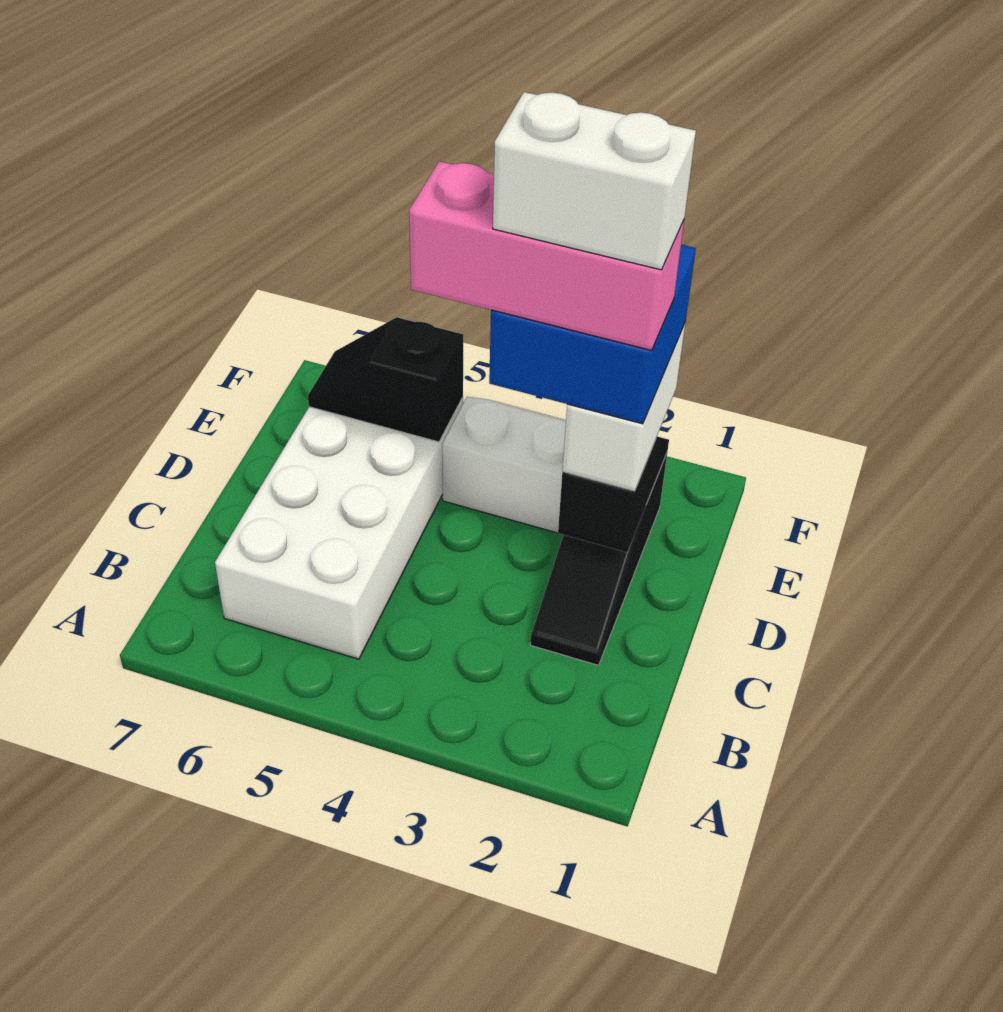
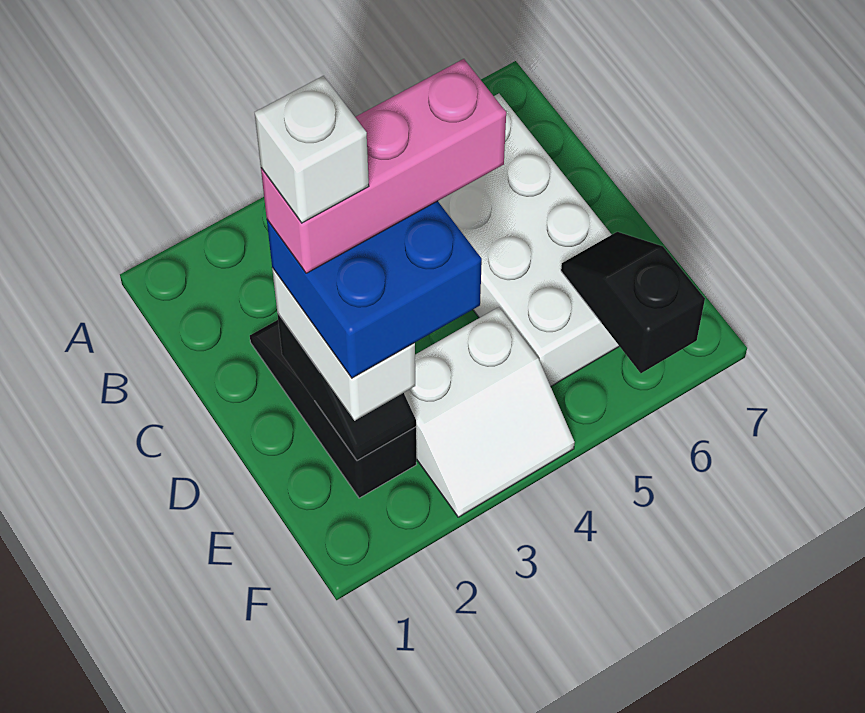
white 1x2 brick [493,92,696,270] -> white 1x1 brick [255,76,369,223]
black 1x2 slope [308,317,463,442] -> black 1x2 slope turned to [561,232,705,373]

